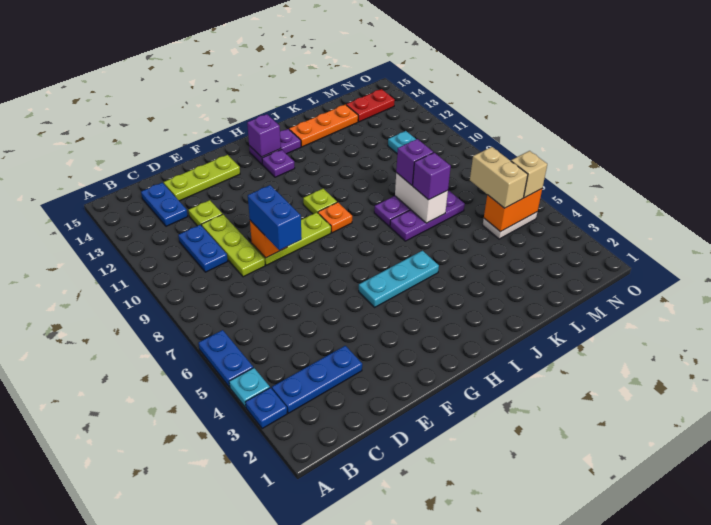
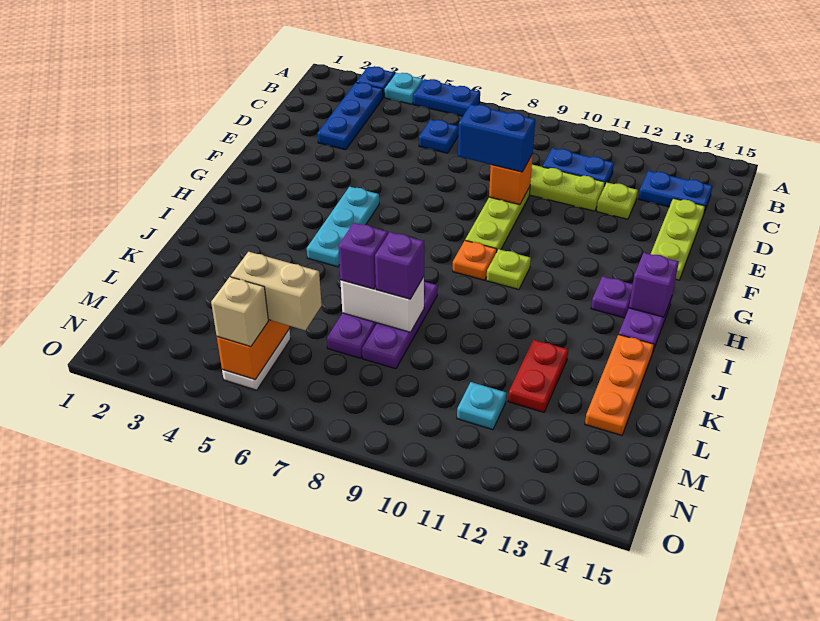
none -> blue 1x1 plate [419,120,459,153]
red 1x2 plate [346,89,395,122] -> red 1x2 plate moved to [508,340,568,412]

